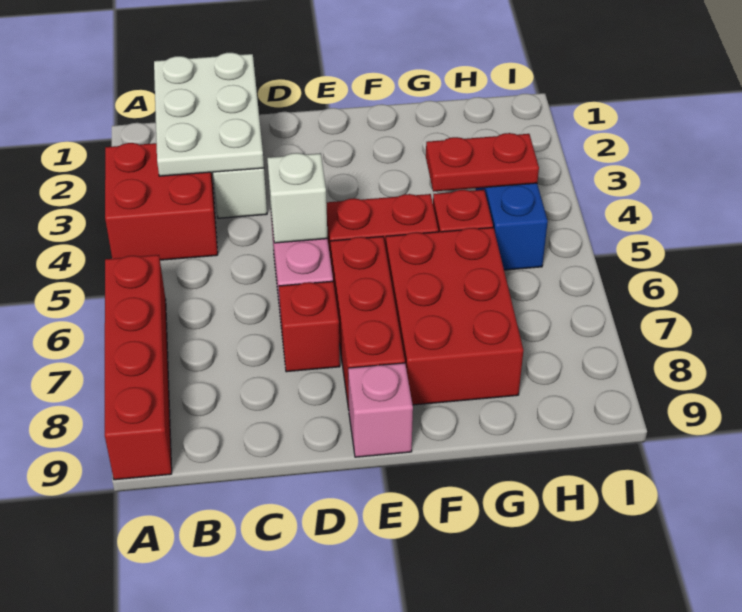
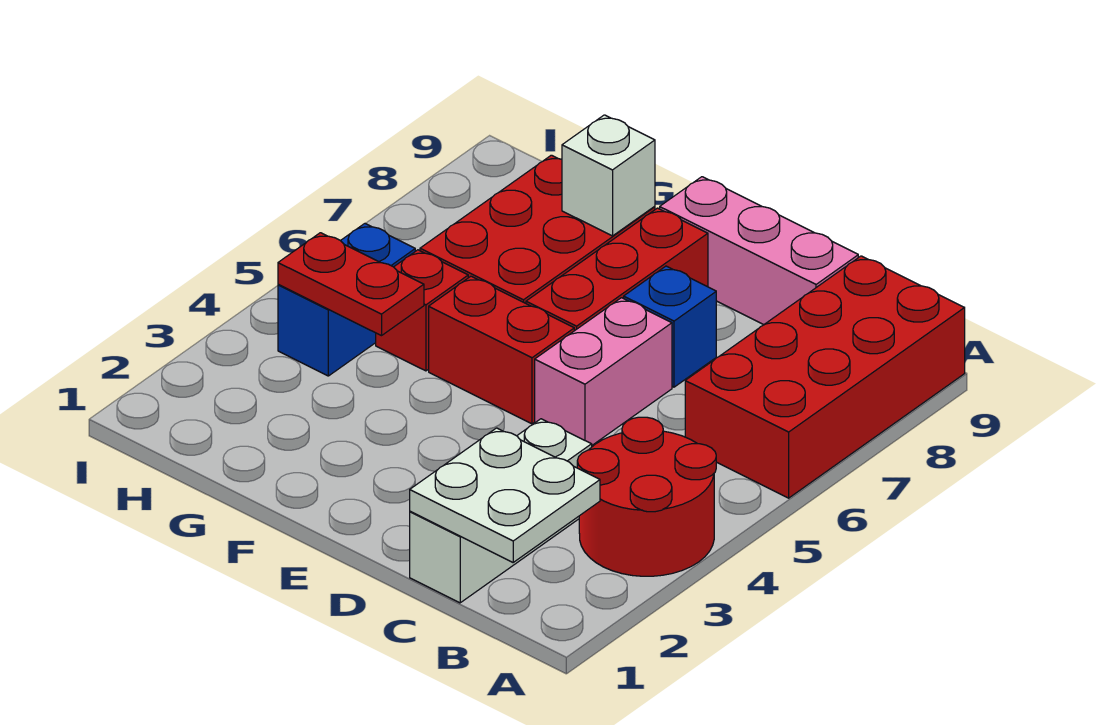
red 2x2 brick [105,143,218,260] -> red 2x2 round brick [577,417,716,576]
red 1x4 brick [105,255,172,480] -> red 2x4 brick [685,256,965,498]
white 2x3 plate [154,53,264,176] -> white 2x2 plate [410,428,600,562]
white 1x1 brick [267,153,328,243] -> white 1x1 brick moved to [562,115,655,236]
red 1x1 brick [279,281,340,372] -> blue 1x1 brick [624,266,716,387]
pink 1x1 brick [348,363,413,457] -> pink 1x3 brick [660,177,858,325]

